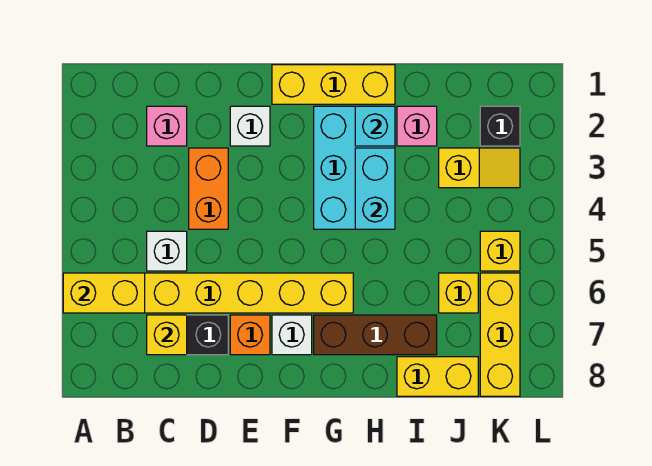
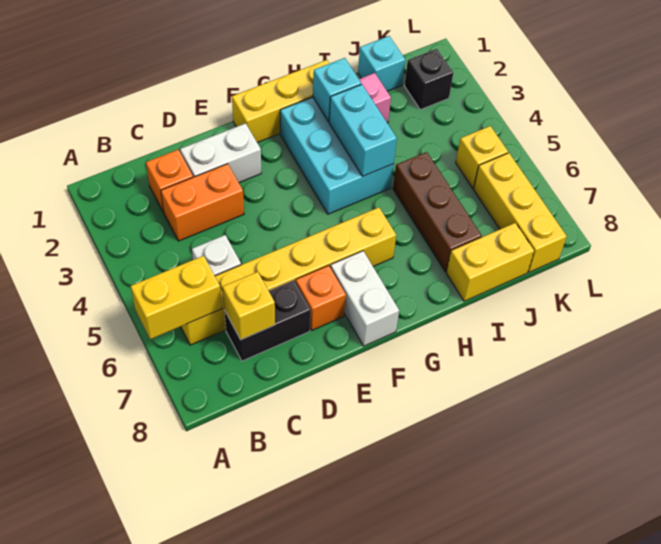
pink 1x1 brick [147,106,187,146] -> orange 1x1 brick [146,150,193,213]
orange 1x2 brick [189,148,228,229] -> orange 1x2 brick turned to [161,164,244,241]
white 1x1 brick [230,106,270,146] -> white 1x2 brick [180,123,261,183]
white 1x1 brick [272,315,312,355] -> white 1x2 brick [330,251,399,346]
brown 1x3 brick [314,315,437,355] -> brown 1x3 brick turned to [393,152,482,272]
none -> cyan 1x1 brick [358,36,405,91]
yellow 1x2 slope [439,148,520,188] -> none
yellow 1x1 brick [439,273,478,313] -> none

